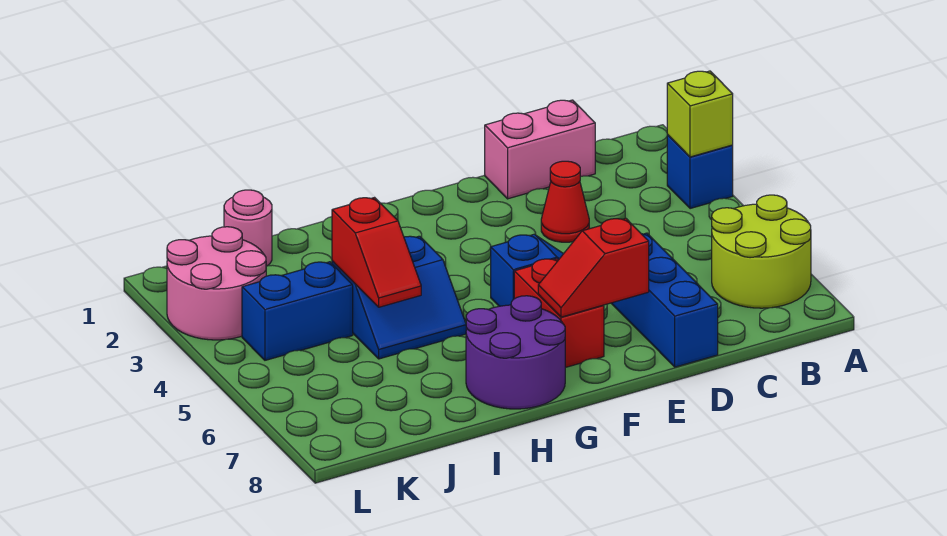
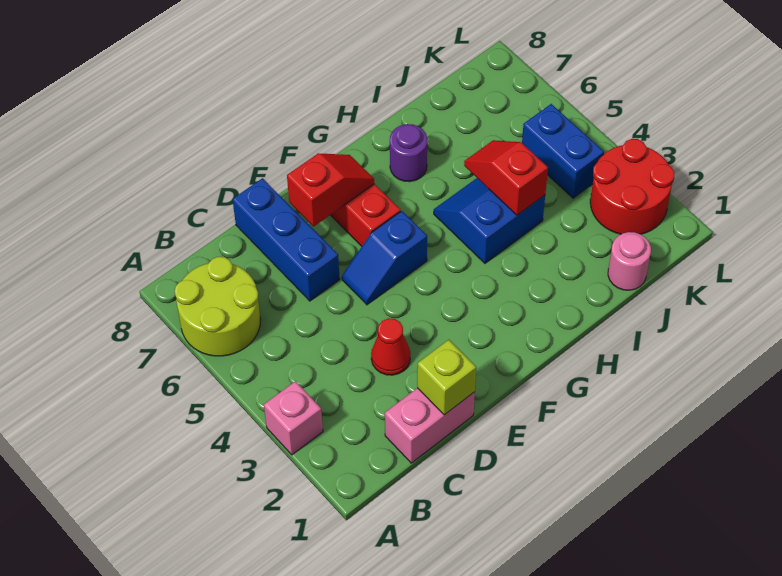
blue 1x1 brick [667,135,733,209] -> pink 1x1 brick [264,381,323,455]
lime 1x1 brick [667,71,733,157] -> lime 1x1 brick moved to [417,340,476,415]
purple 2x2 round brick [466,296,565,409] -> purple 1x1 round brick [390,124,427,182]
blue 1x2 brick [242,262,353,360] -> blue 1x2 brick turned to [522,104,604,198]
pink 2x2 round brick [167,227,266,340] -> red 2x2 round brick [590,139,674,234]

